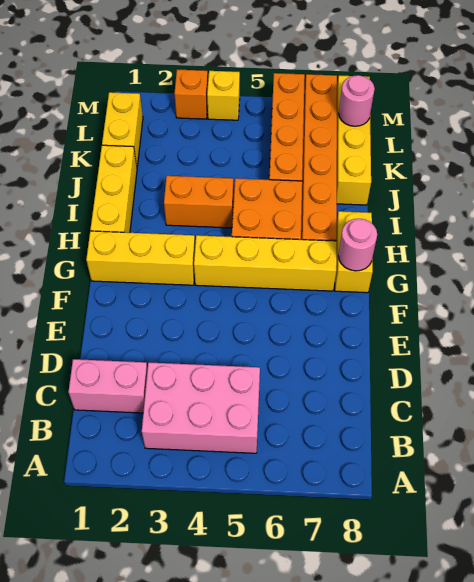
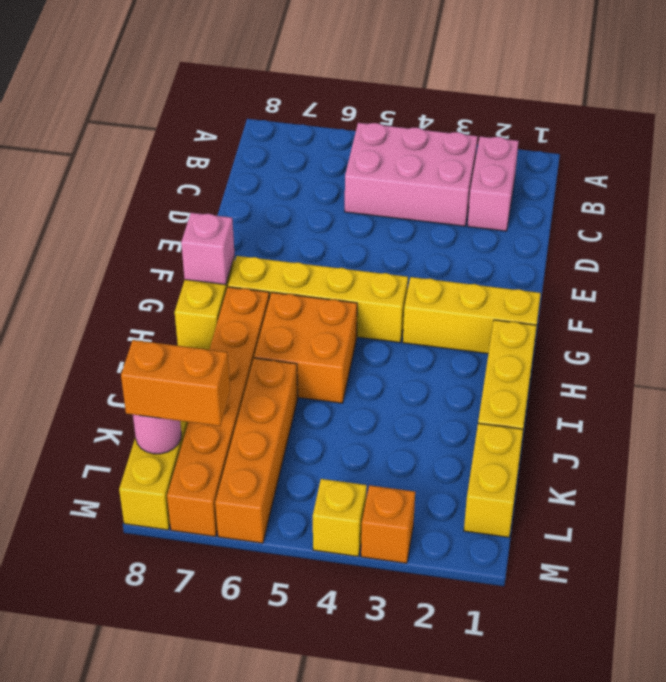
pink 1x2 brick [68,359,148,413] -> pink 1x2 brick turned to [468,136,519,231]
pink 1x1 round brick [338,219,377,271] -> pink 1x1 brick [181,213,235,285]
orange 1x2 brick [164,176,234,228] -> orange 1x2 brick moved to [121,340,230,426]

